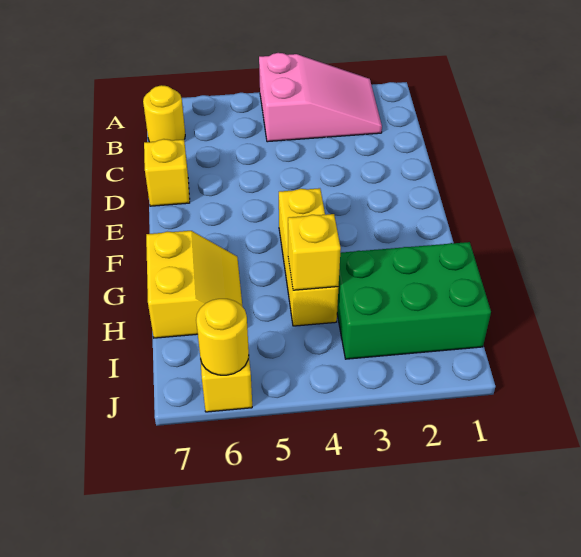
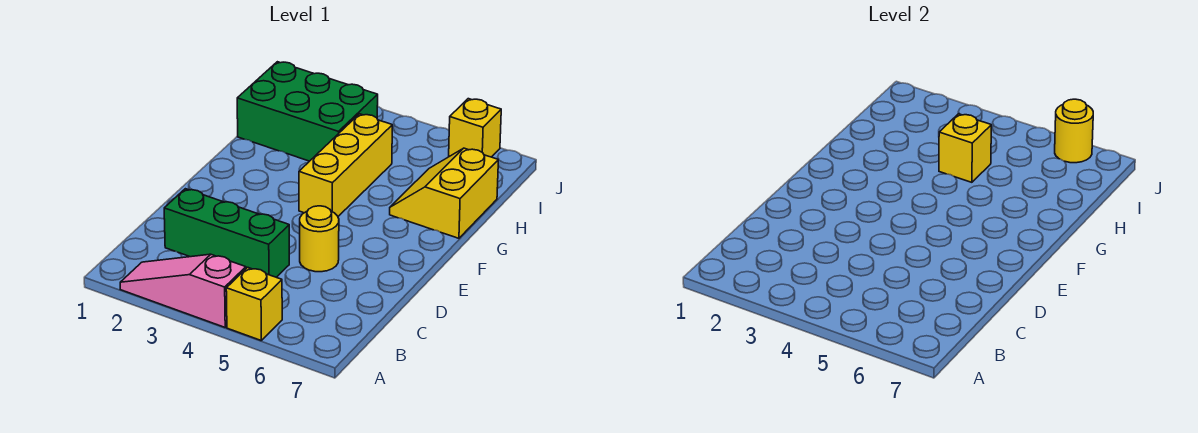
pink 2x3 slope [259,53,382,142] -> pink 1x3 slope [120,254,246,327]
yellow 1x1 round brick [143,85,185,142] -> yellow 1x1 round brick moved to [300,206,339,272]
none -> green 1x3 brick [164,189,289,277]
yellow 1x1 brick [144,139,190,206] -> yellow 1x1 brick moved to [226,267,282,340]

